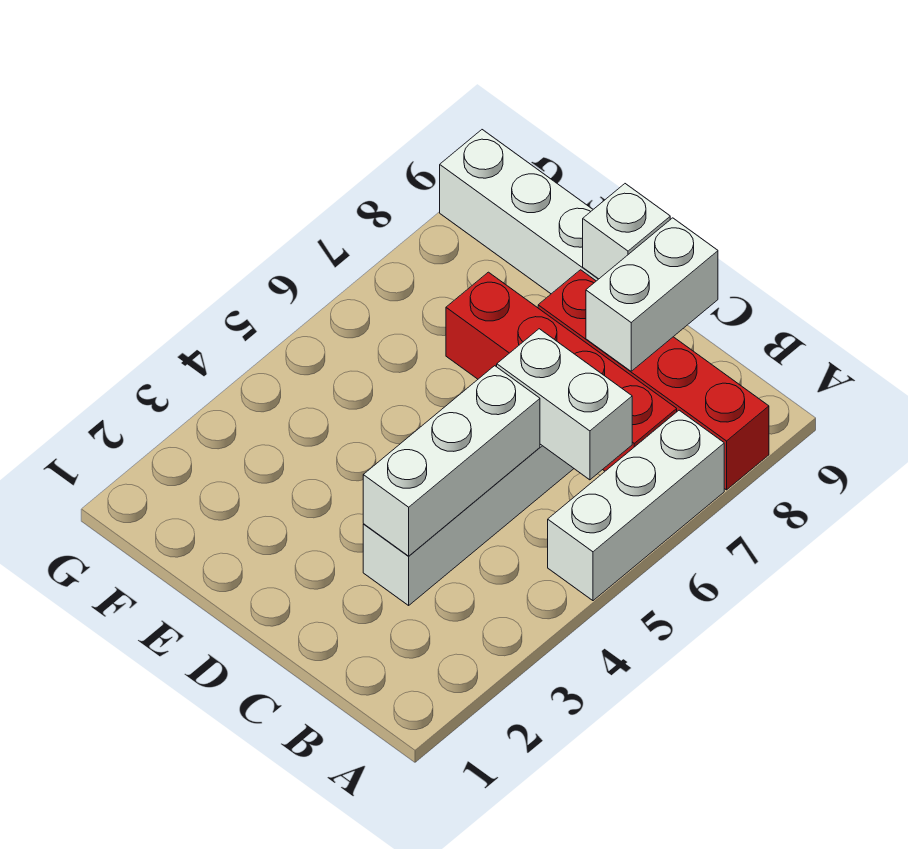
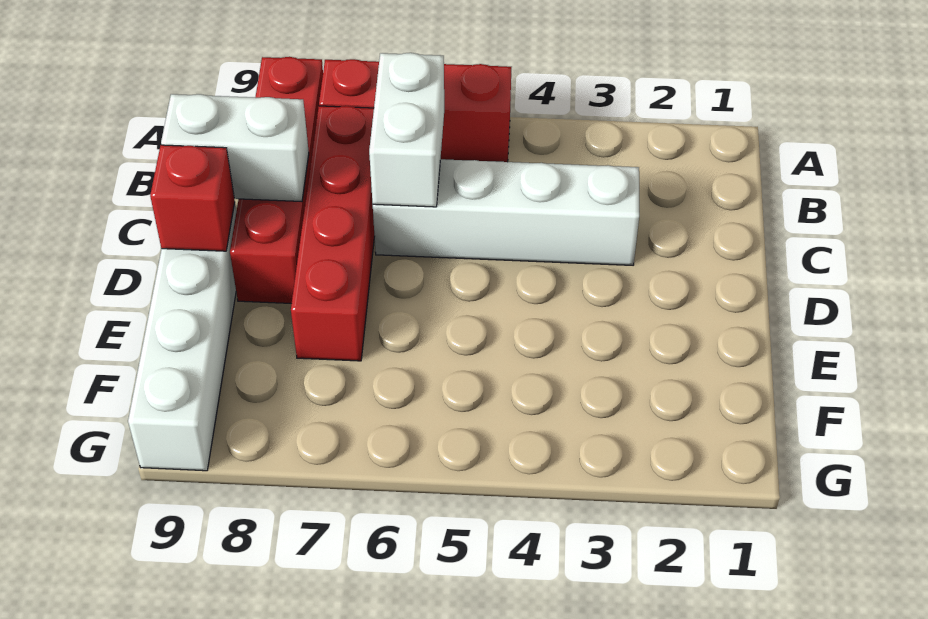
white 1x3 brick [548,410,724,601] -> red 1x3 brick [319,59,511,162]
white 1x3 brick [363,366,540,556] -> none
white 1x1 brick [583,184,670,279] -> red 1x1 brick [150,145,235,251]

